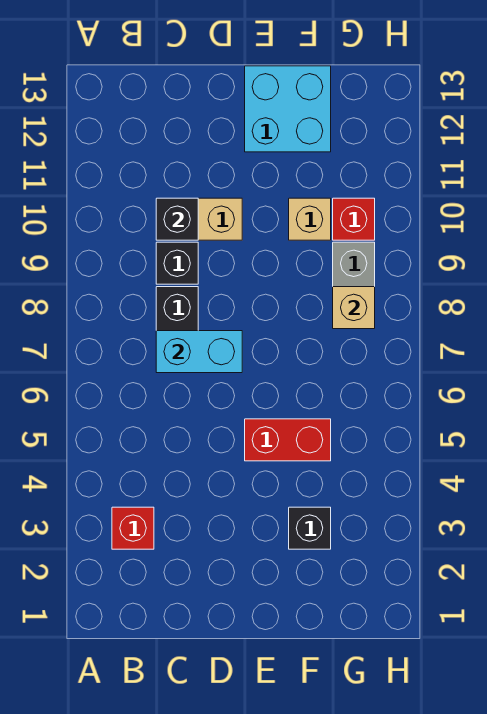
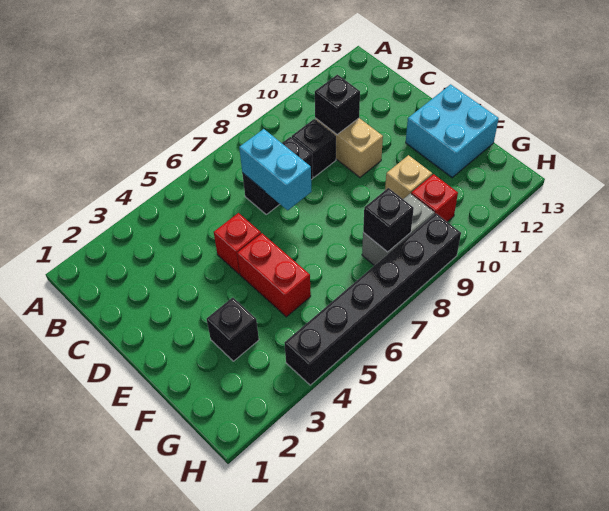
red 1x1 brick [112,507,154,549] -> red 1x1 brick moved to [214,213,261,274]
tan 1x1 brick [333,287,375,329] -> black 1x1 brick [363,188,414,252]
none -> black 1x6 brick [285,214,461,385]

